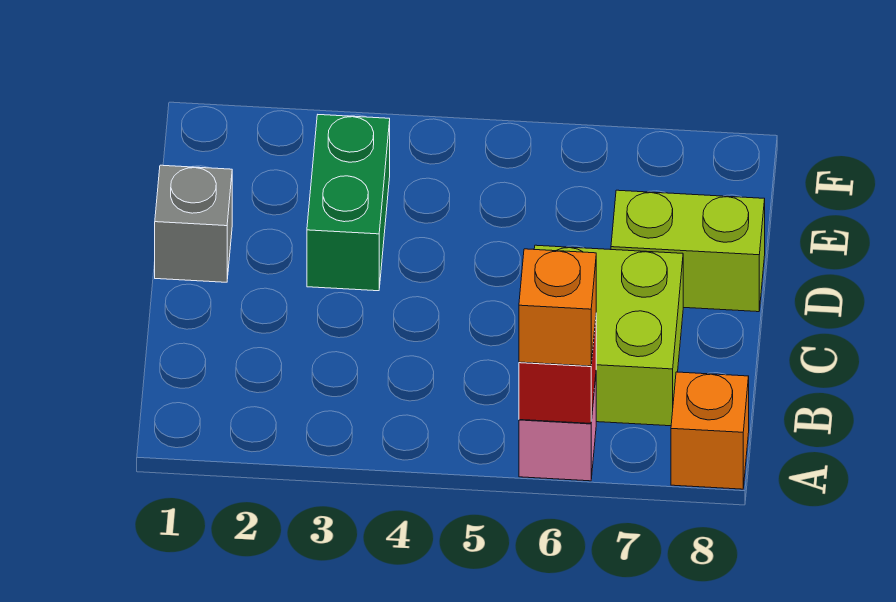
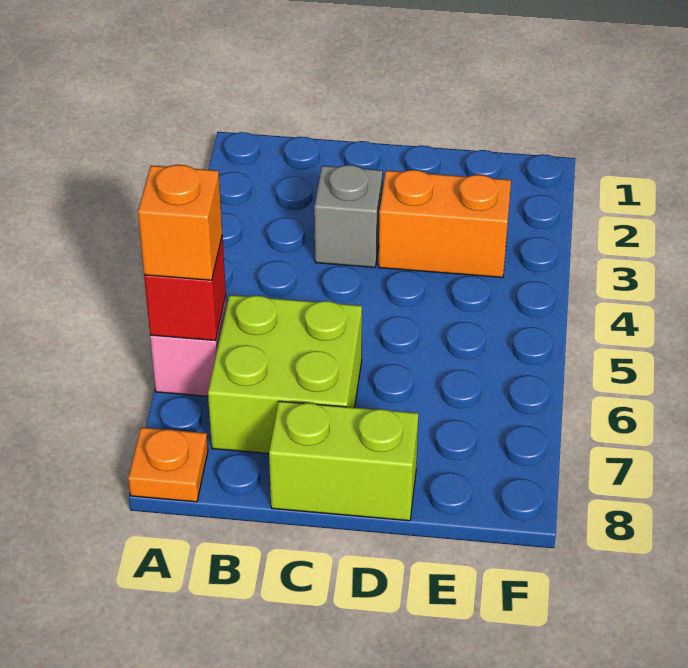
orange 1x1 brick [671,372,749,489] -> orange 1x1 plate [128,427,208,502]
grey 1x1 brick [155,165,232,282] -> grey 1x1 brick moved to [314,165,383,267]
green 1x2 brick [307,115,390,291] -> orange 1x2 brick [379,170,511,277]
lime 1x2 brick [611,190,765,312] -> lime 1x2 brick turned to [269,401,418,521]

